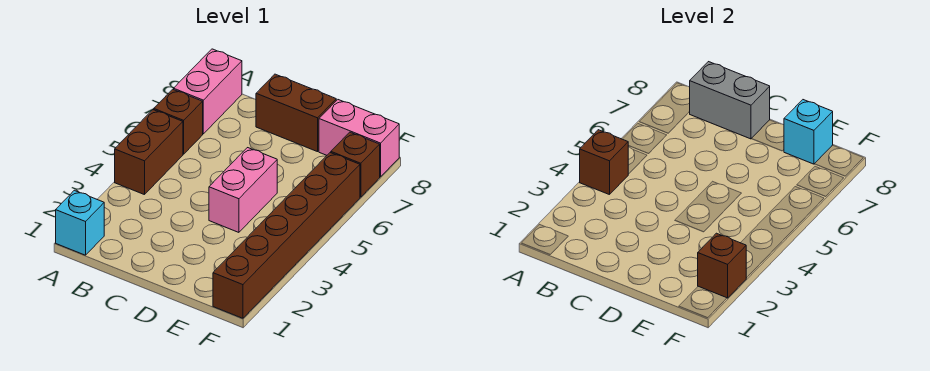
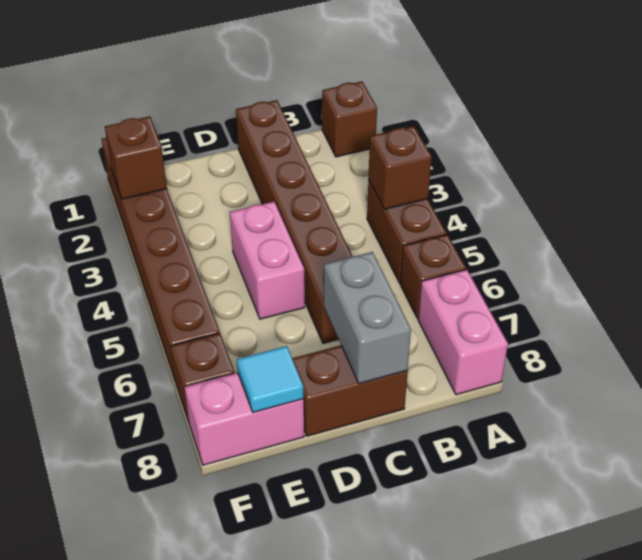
cyan 1x1 brick [56,190,104,255] -> brown 1x1 brick [322,81,377,157]
grey 1x2 brick [689,62,770,139] -> grey 1x2 brick turned to [324,252,411,383]
none -> brown 1x6 brick [236,100,353,344]
cyan 1x1 brick [784,100,833,164] -> cyan 1x1 tile [237,346,304,412]

